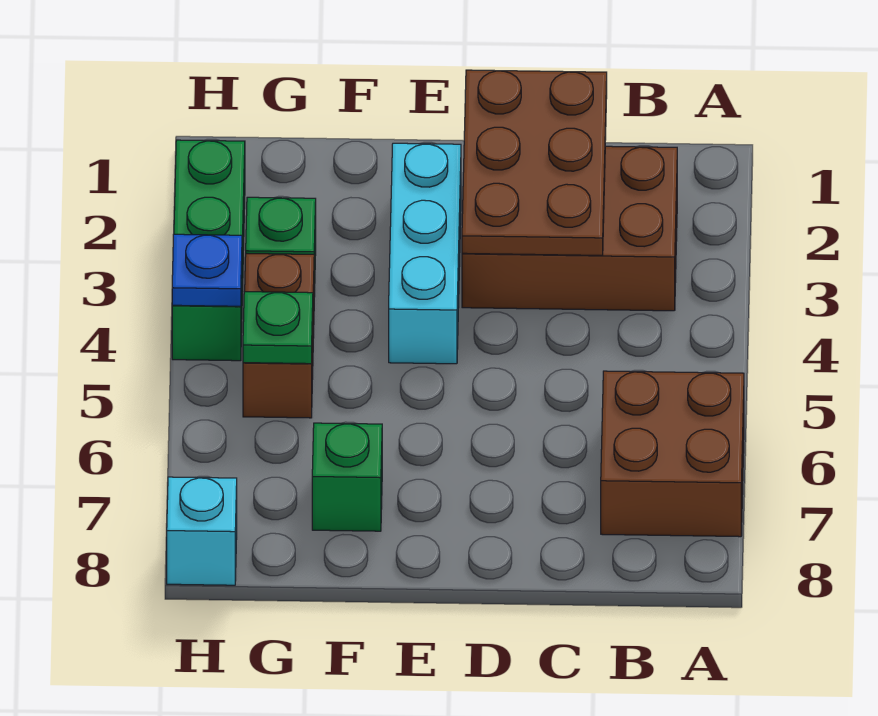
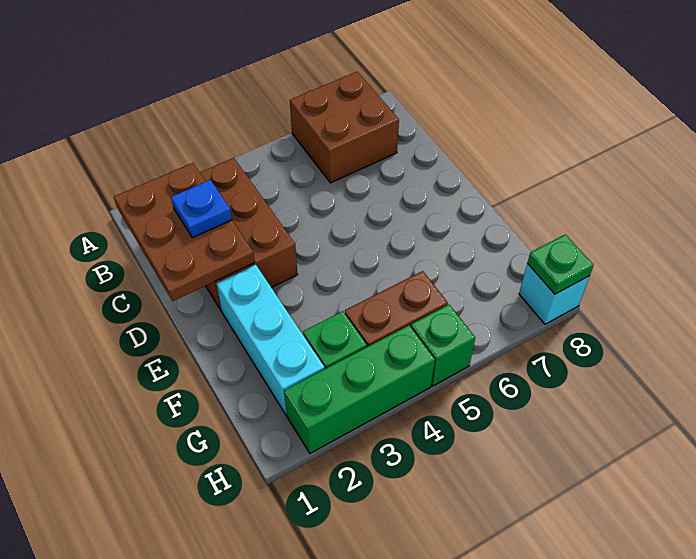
brown 2x3 plate [462,70,607,255] -> brown 2x3 plate turned to [114,163,255,301]
cyan 1x3 brick [389,143,461,364] -> cyan 1x3 brick turned to [216,265,325,415]
green 1x1 brick [312,423,382,531] -> green 1x1 brick moved to [411,305,475,386]
green 1x1 plate [243,292,313,364] -> green 1x1 plate moved to [527,234,594,294]
blue 1x1 plate [172,234,242,306] -> blue 1x1 plate moved to [171,180,232,238]

